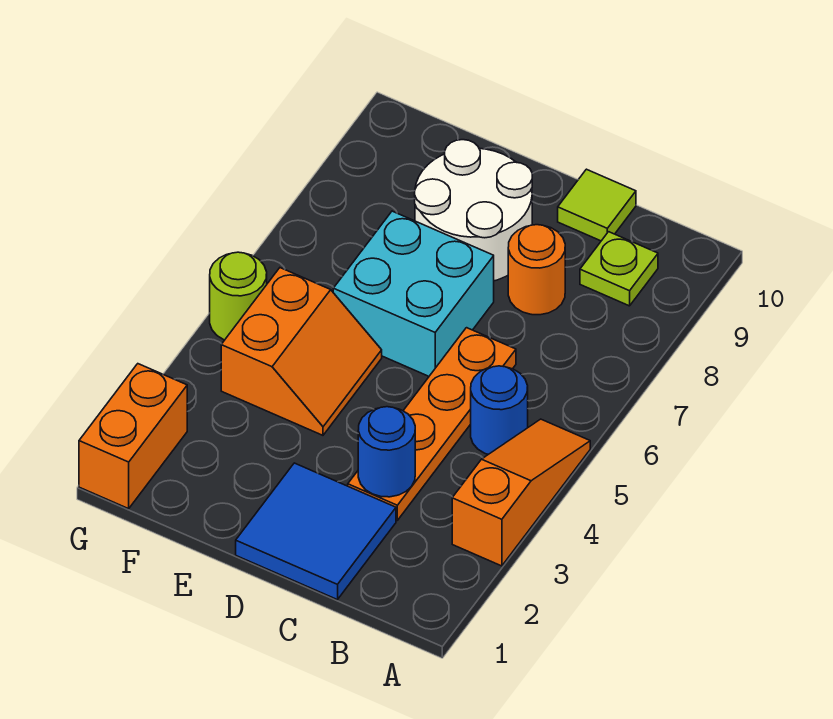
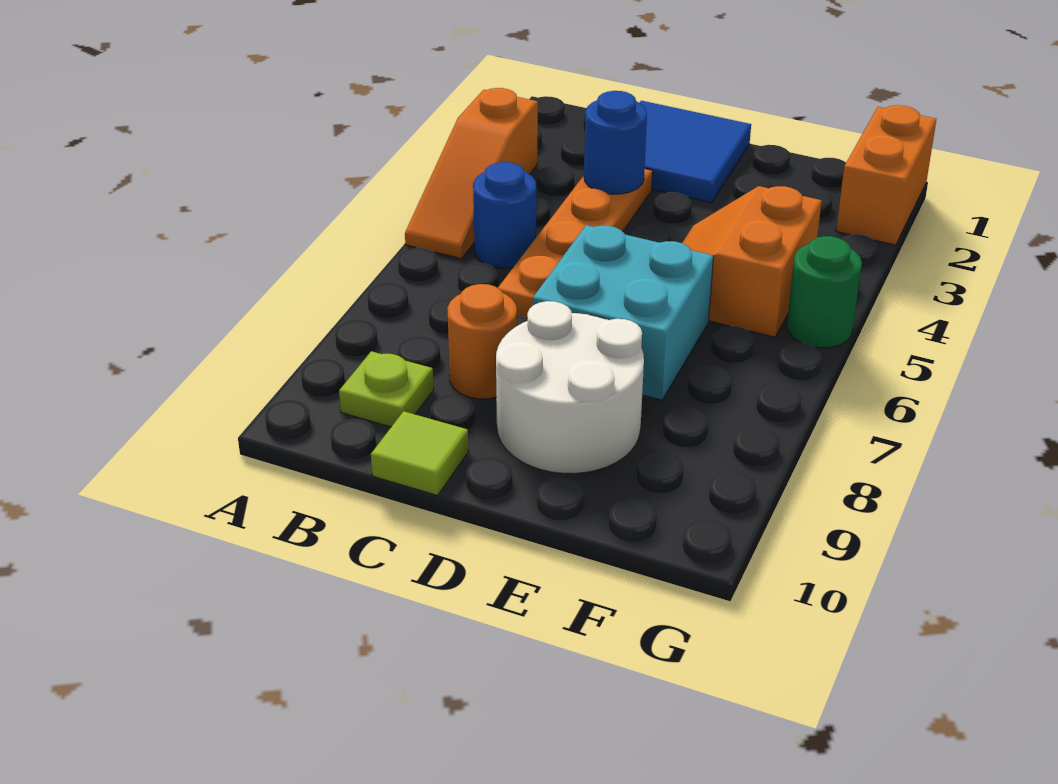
lime 1x1 round brick [210,252,267,340] -> green 1x1 round brick [787,236,862,348]

